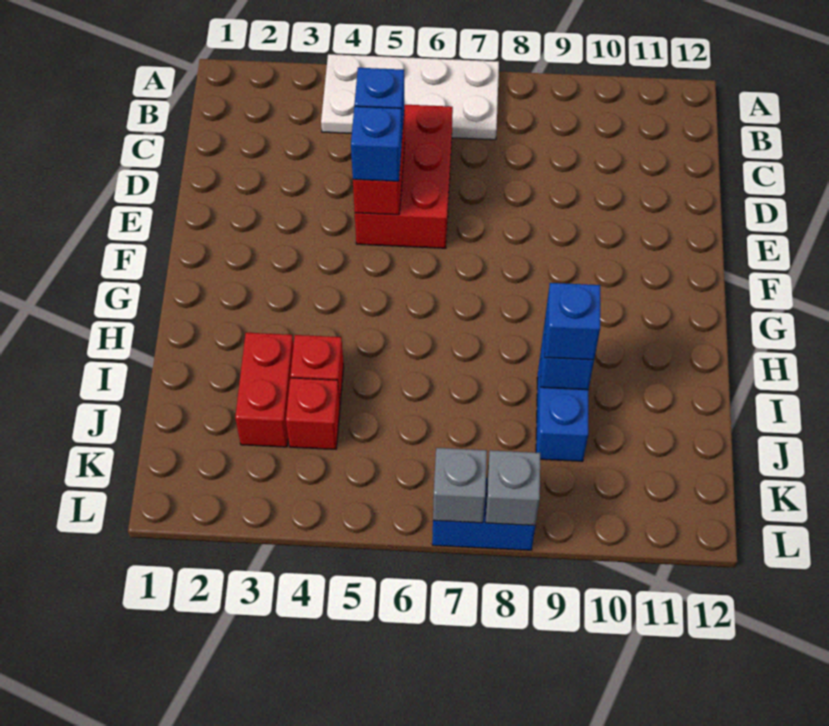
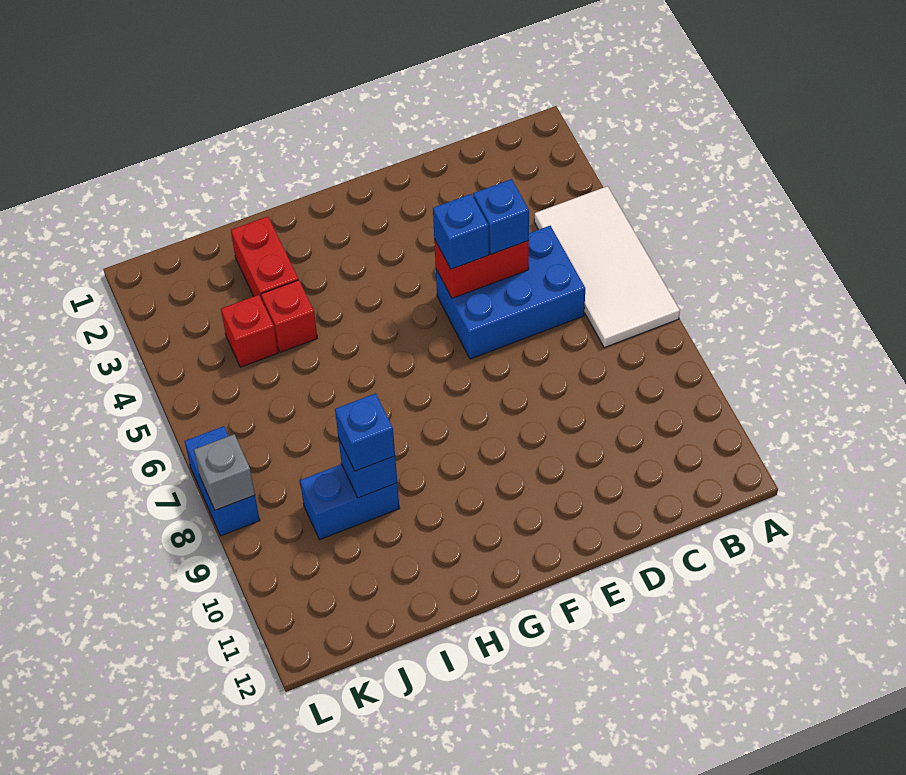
white 2x4 plate [321,54,499,140] -> white 2x4 tile [534,186,680,348]
red 2x3 brick [355,105,453,248] -> blue 2x3 brick [436,226,585,359]
red 1x2 brick [235,333,294,447] -> red 1x2 brick turned to [231,216,298,300]
grey 1x1 brick [433,448,487,523] -> none

